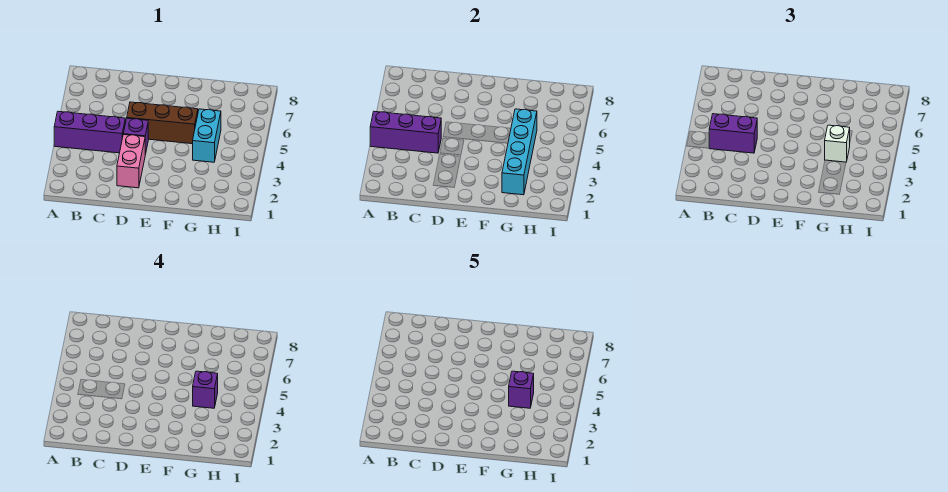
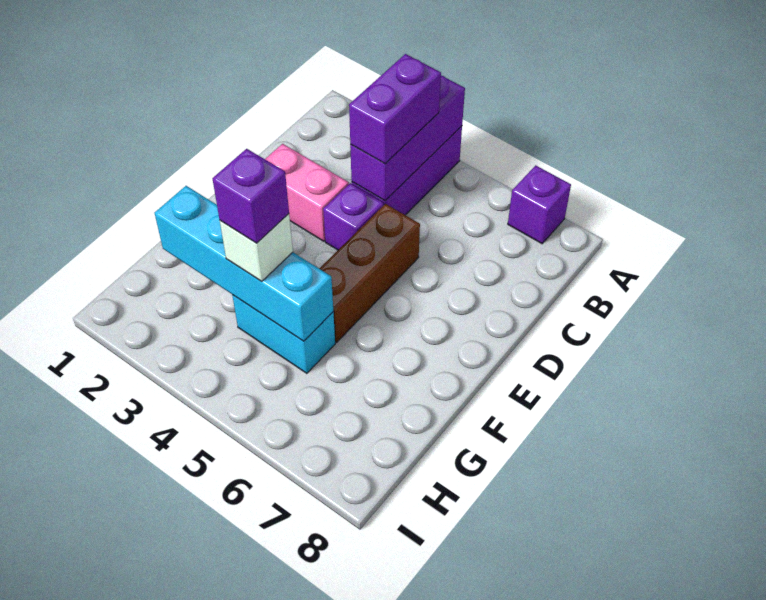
purple 1x1 brick [509,371,534,408] -> purple 1x1 brick moved to [508,165,571,244]

